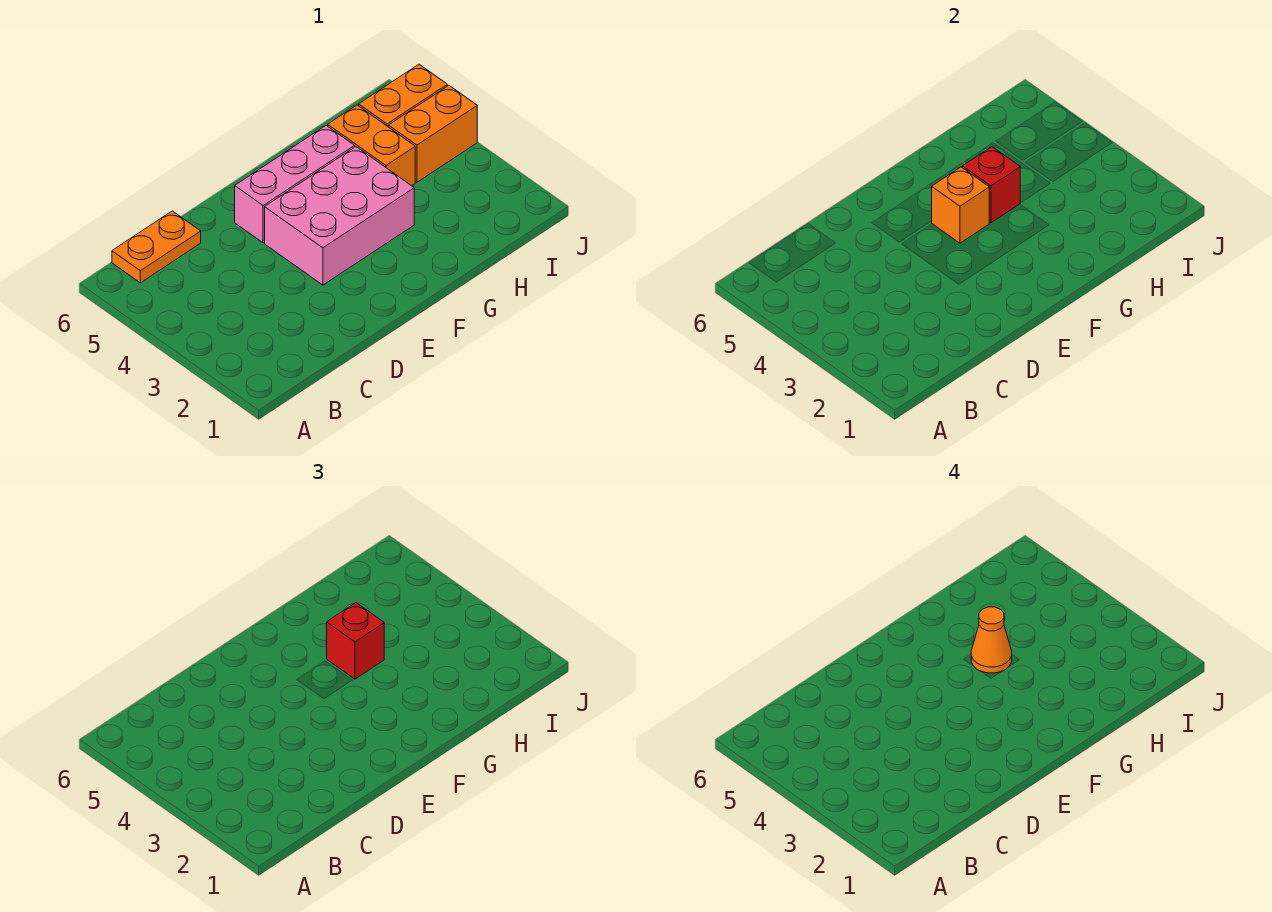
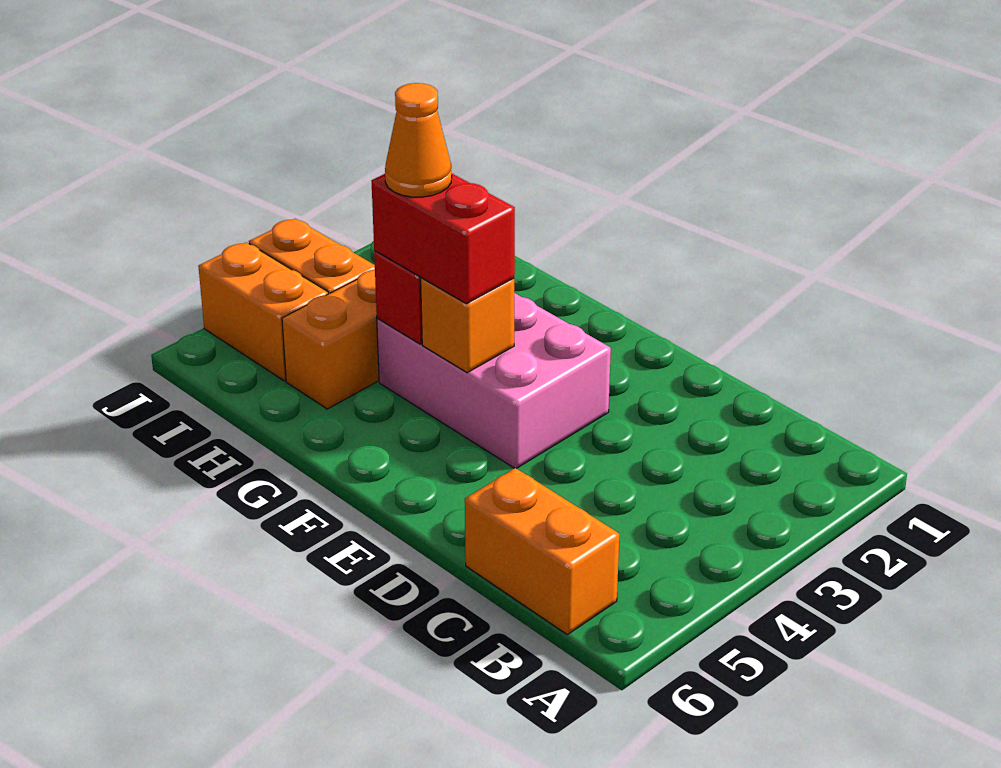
orange 1x2 plate [112,211,201,283] -> orange 1x2 brick [465,468,619,635]
pink 1x3 brick [235,126,355,243] -> none
red 1x1 brick [327,603,384,679] -> red 1x2 brick [371,174,515,304]

